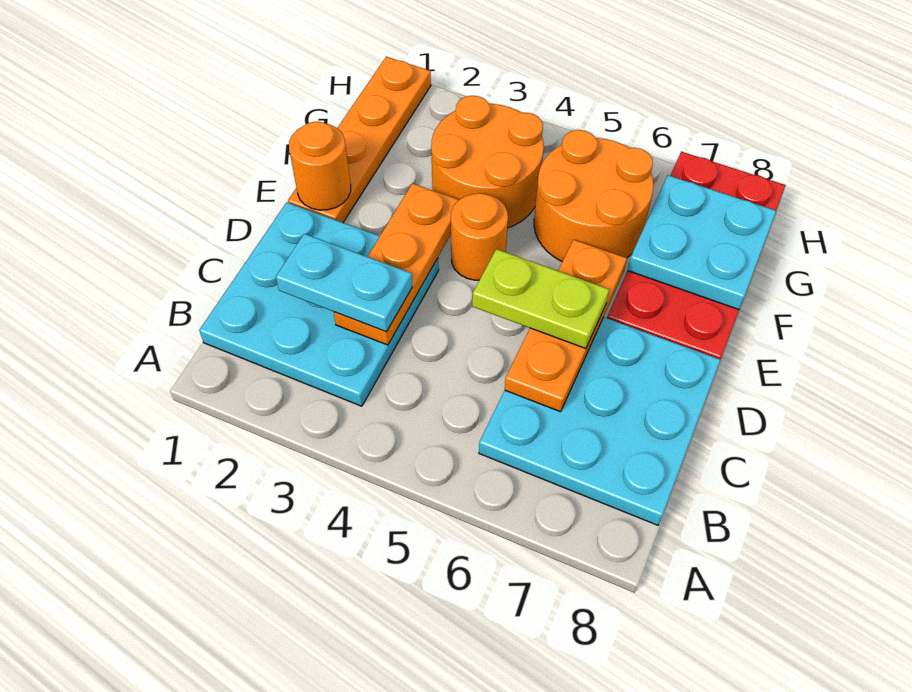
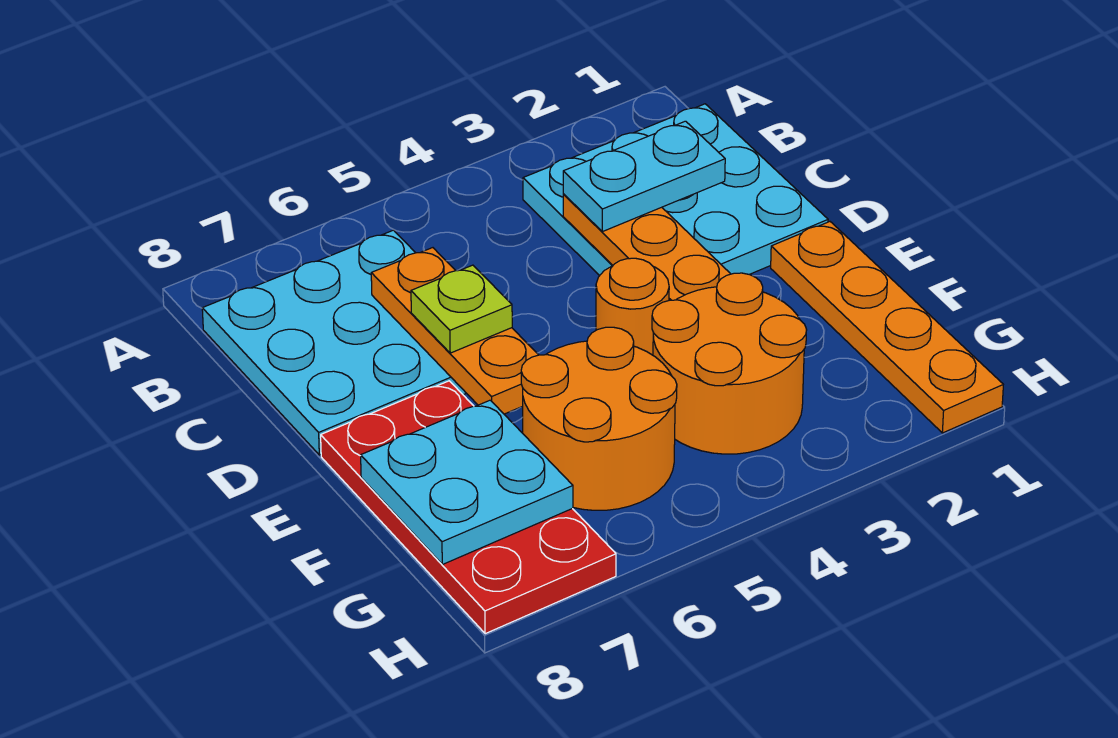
lime 1x2 plate [472,249,609,349] -> lime 1x1 plate [411,265,512,353]
orange 1x1 round brick [289,122,351,210] -> none

